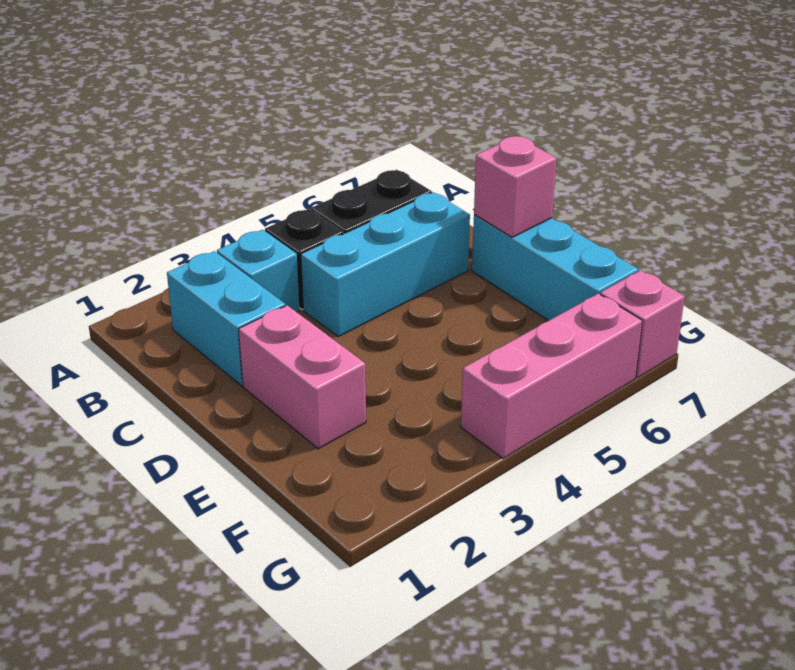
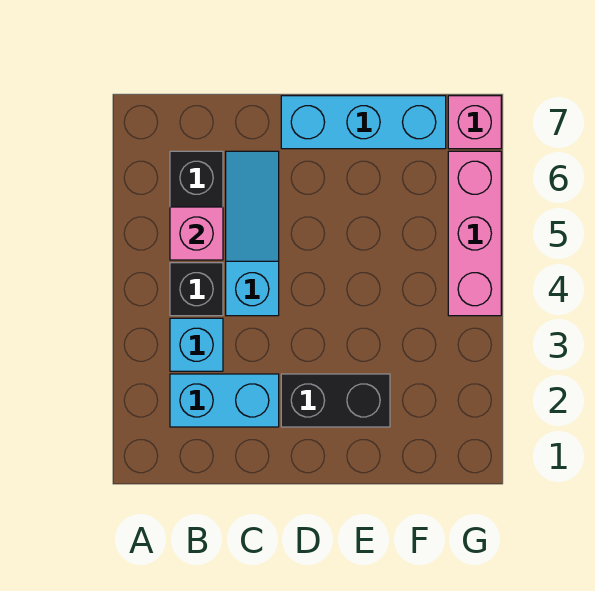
cyan 1x3 brick [301,192,470,336] -> cyan 1x3 slope [226,151,279,316]
pink 1x2 brick [239,305,366,449] -> black 1x2 brick [281,374,390,427]
pink 1x1 brick [474,136,556,237] -> pink 1x1 brick moved to [170,207,223,260]

